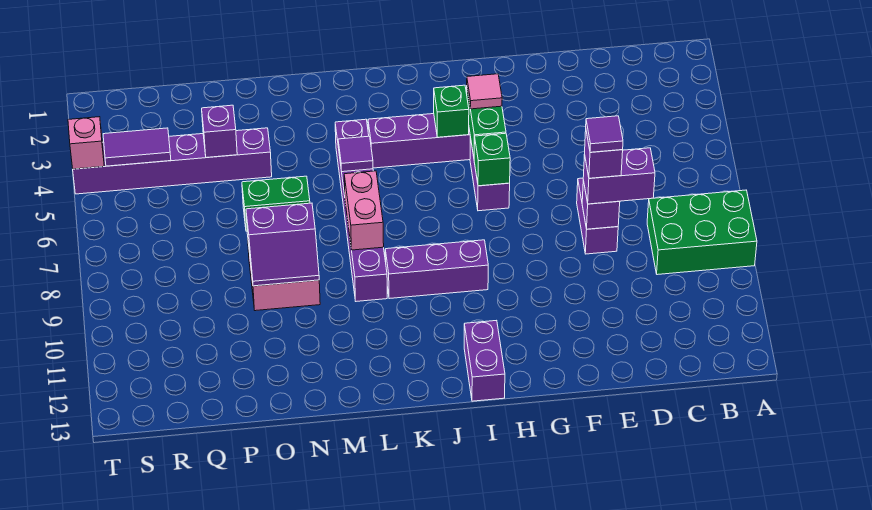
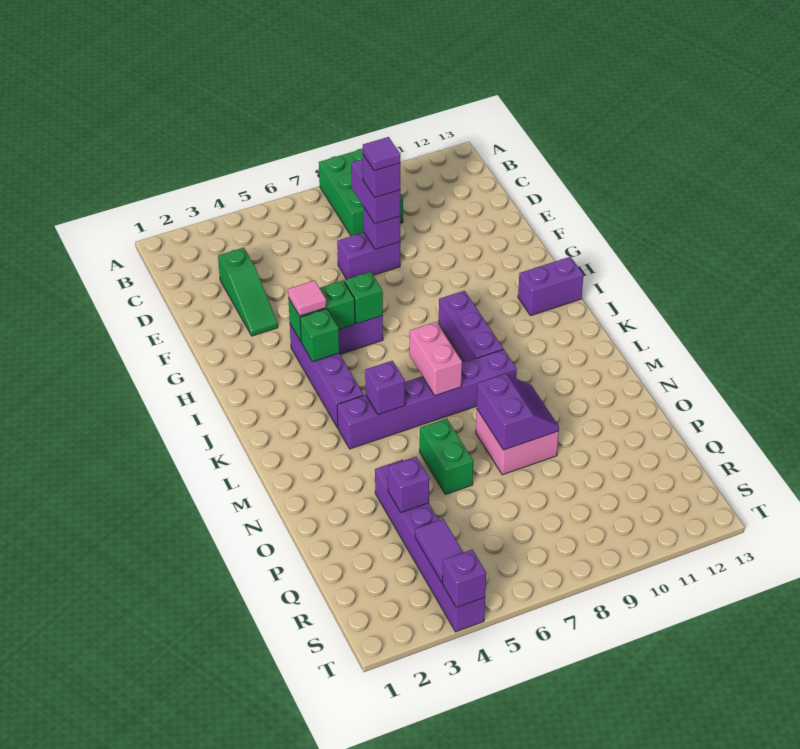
none -> green 1x3 slope [218,248,278,336]
purple 1x1 tile [338,136,373,172] -> purple 1x1 brick [365,361,405,415]
pink 1x2 brick [344,171,384,250] -> pink 1x2 brick turned to [409,322,462,396]
pink 1x1 brick [68,117,104,169] -> purple 1x1 brick [443,550,486,608]

